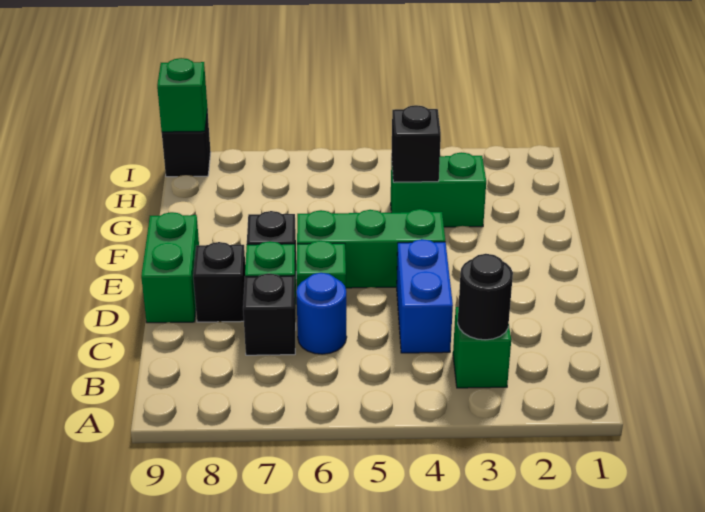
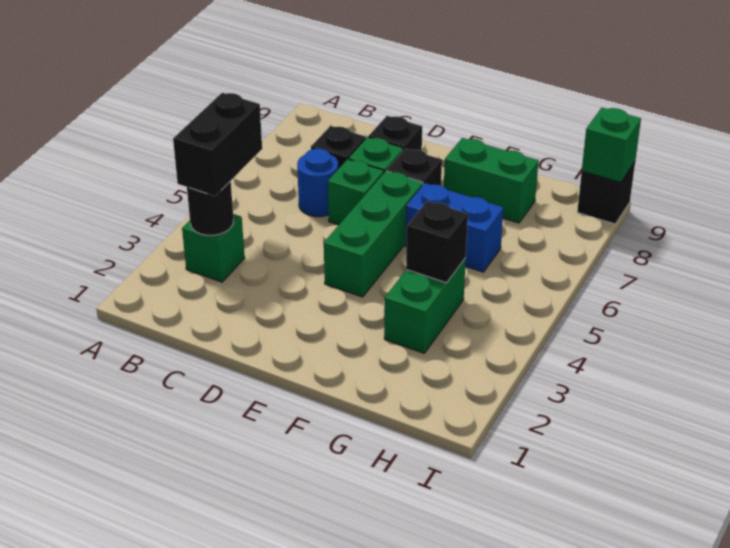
none -> black 1x2 brick [173,93,262,196]
blue 1x2 brick [397,239,453,353] -> blue 1x2 brick moved to [405,183,504,272]
green 1x2 brick [141,212,199,323] -> green 1x2 brick moved to [444,138,538,223]

